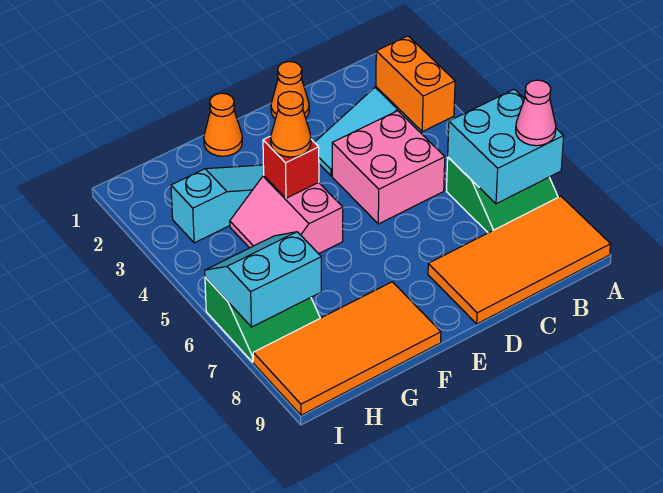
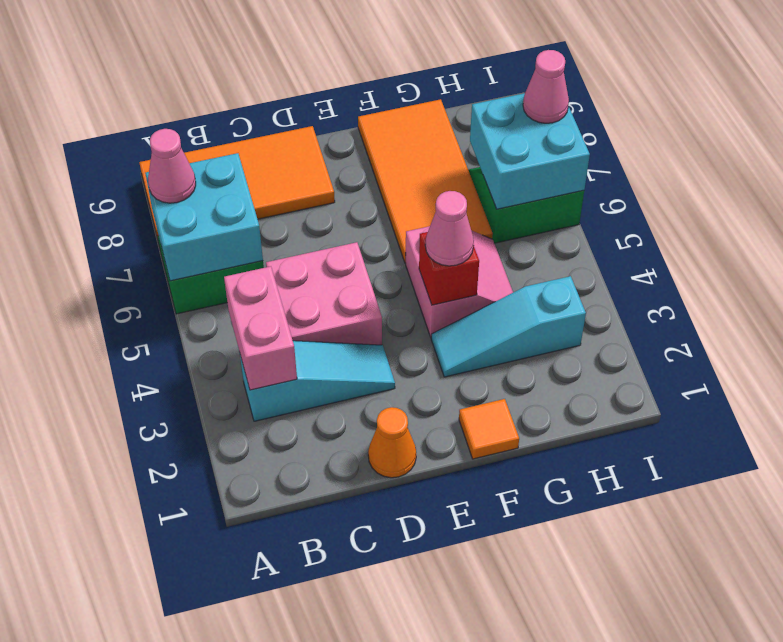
orange 1x2 brick [376,36,455,132] -> pink 1x2 brick [224,266,297,390]
orange 1x1 cone [204,93,242,156] -> orange 1x1 tile [459,399,519,459]
orange 1x1 cone [271,91,311,157] -> pink 1x1 cone [425,191,474,266]
orange 2x4 tile [253,282,441,415] -> orange 2x4 tile turned to [358,99,493,263]
cyan 2x2 slope [205,232,321,327] -> cyan 2x2 brick [470,93,590,209]
none -> pink 1x1 cone [523,50,569,123]

